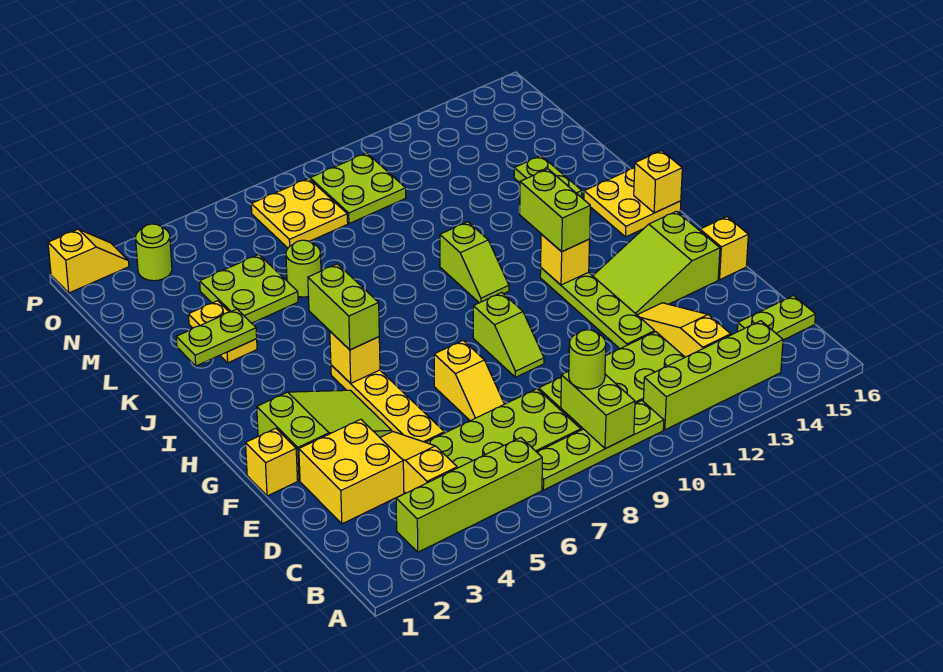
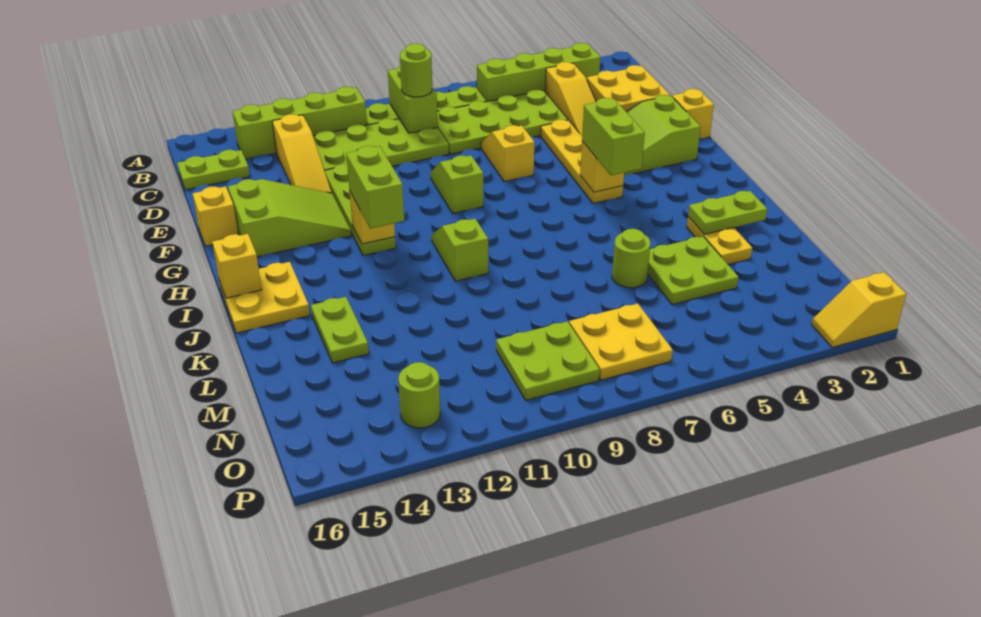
lime 1x1 round brick [135,224,172,281] -> lime 1x1 round brick moved to [398,362,440,428]

